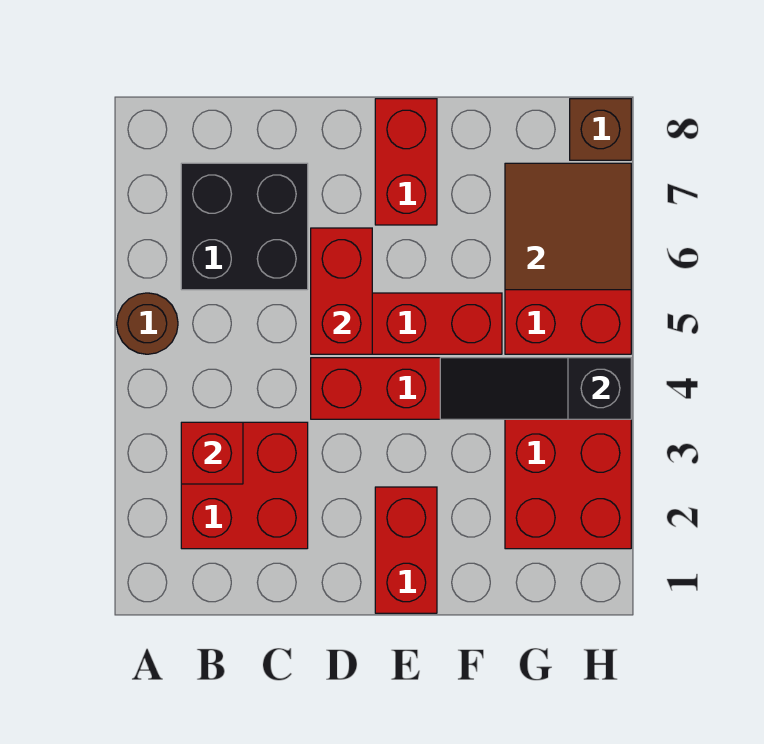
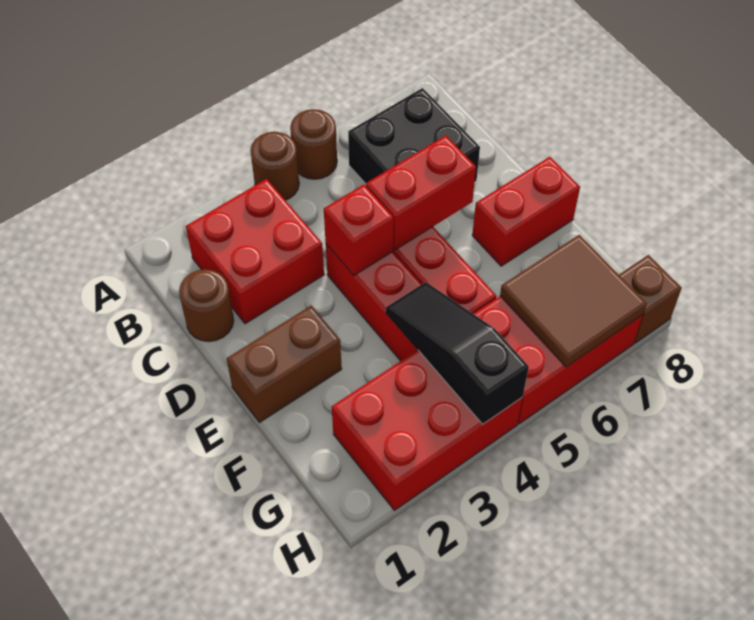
none -> brown 1x1 round brick [250,132,299,200]
red 1x1 brick [181,422,243,484] -> red 1x1 brick moved to [324,185,394,275]
none -> brown 1x1 round brick [179,269,234,342]
red 1x2 brick [375,487,437,613] -> brown 1x2 brick [227,306,342,423]

